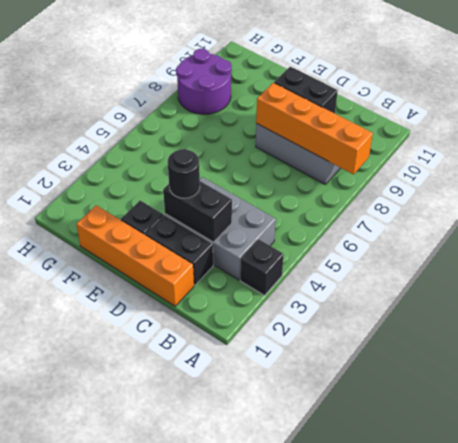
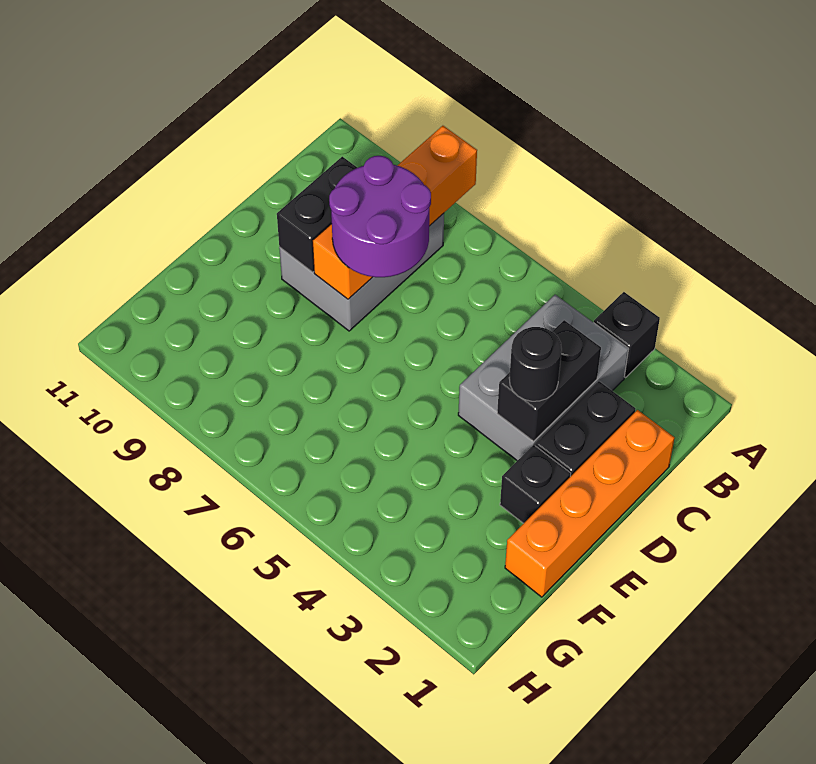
purple 2x2 round brick [176,49,232,114] -> purple 2x2 round brick moved to [329,156,431,277]

